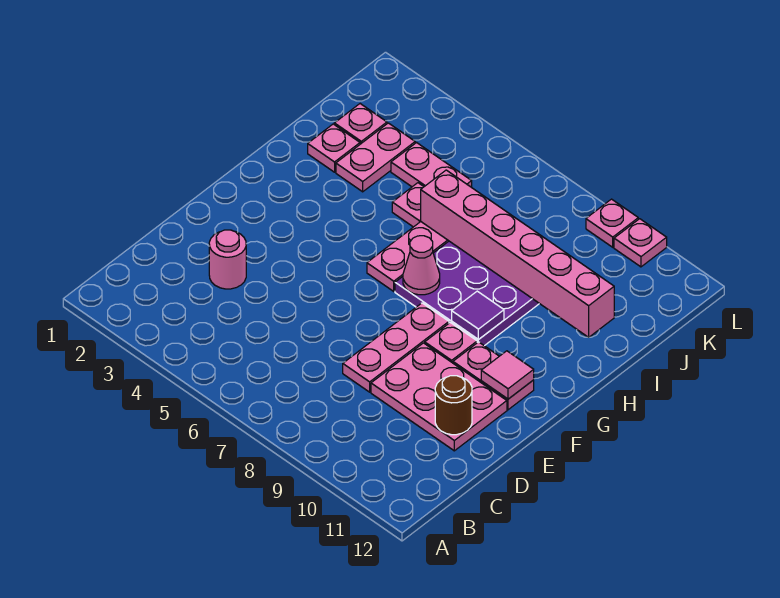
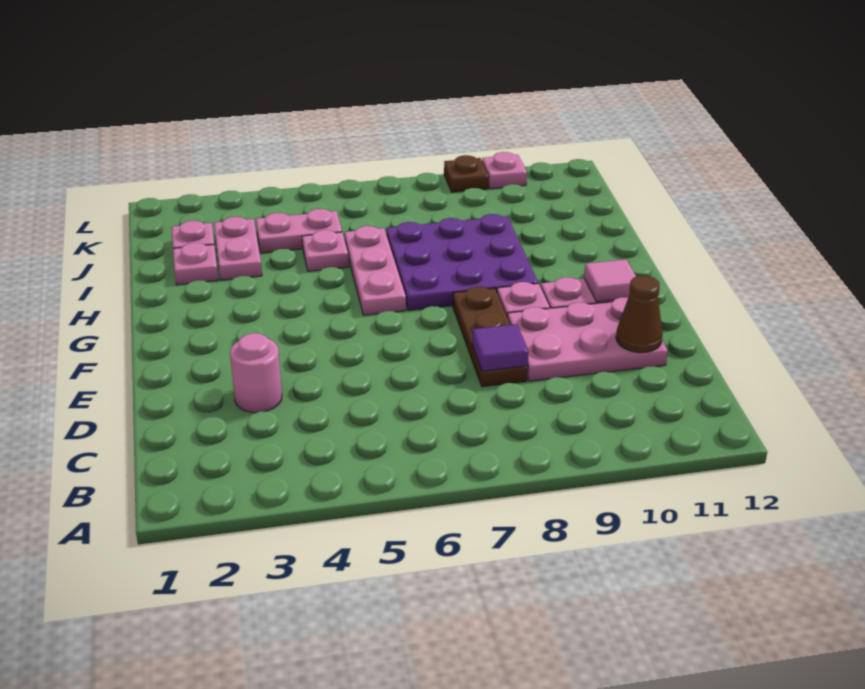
pink 1x3 plate [343,303,449,392] -> brown 1x3 plate [453,287,528,387]
brown 1x1 round brick [435,376,472,435] -> brown 1x1 cone [616,276,663,353]
pink 1x1 cone [403,236,440,295] -> none
purple 1x1 tile [452,291,504,340] -> purple 1x1 tile moved to [472,324,528,371]
pink 1x6 brick [421,170,614,337] -> none
pink 1x1 plate [586,199,638,247] -> brown 1x1 plate [444,155,489,192]

